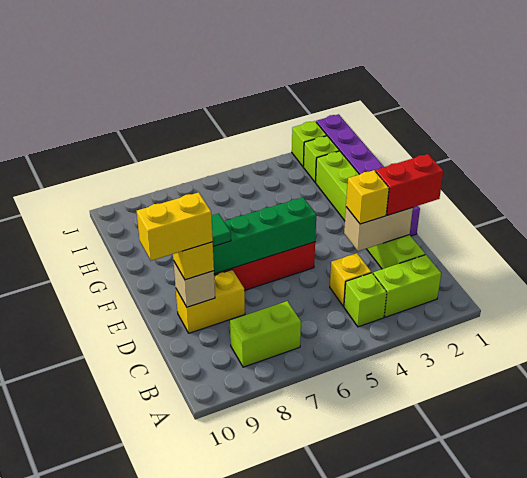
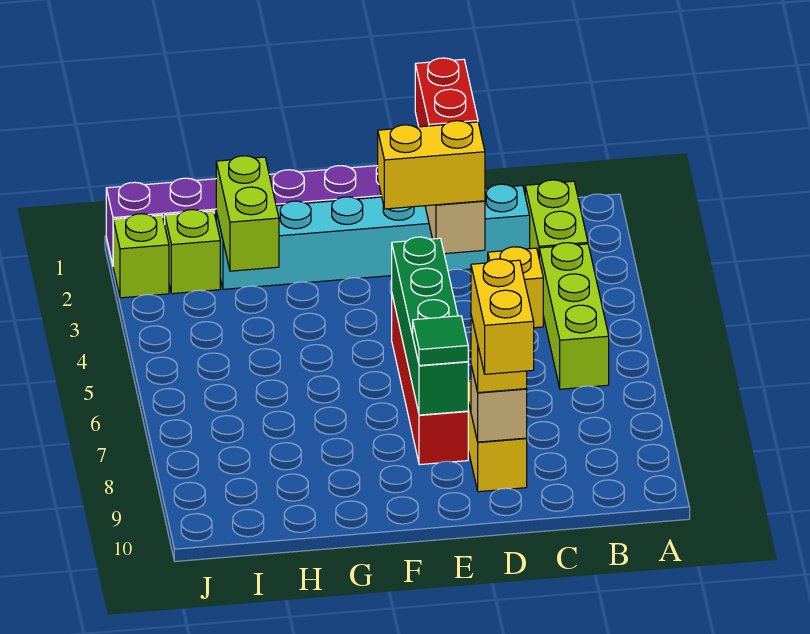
lime 1x1 brick [344,273,387,327] -> lime 1x3 brick [539,243,609,389]
lime 1x2 brick [230,301,301,367] -> lime 1x2 brick moved to [216,156,279,271]
lime 1x6 brick [316,151,425,269] -> cyan 1x6 brick [216,184,530,289]
yellow 1x1 brick [346,170,389,224] -> yellow 1x2 brick [378,121,485,209]

